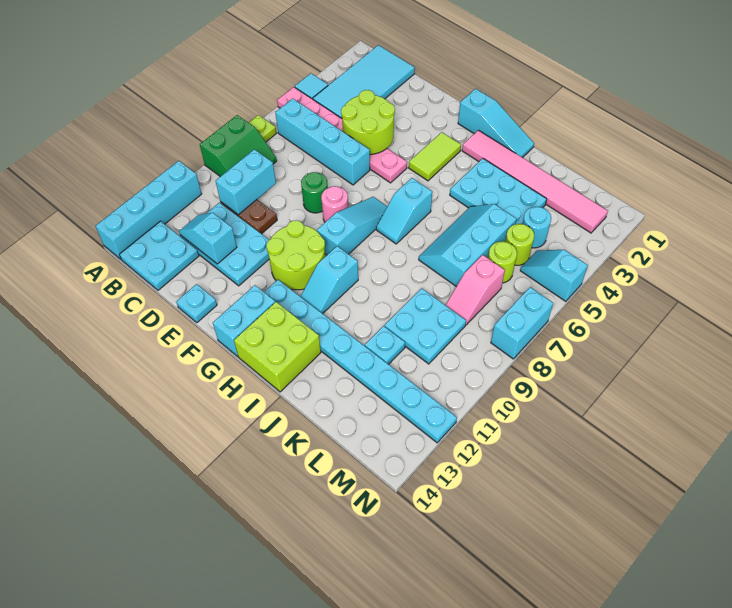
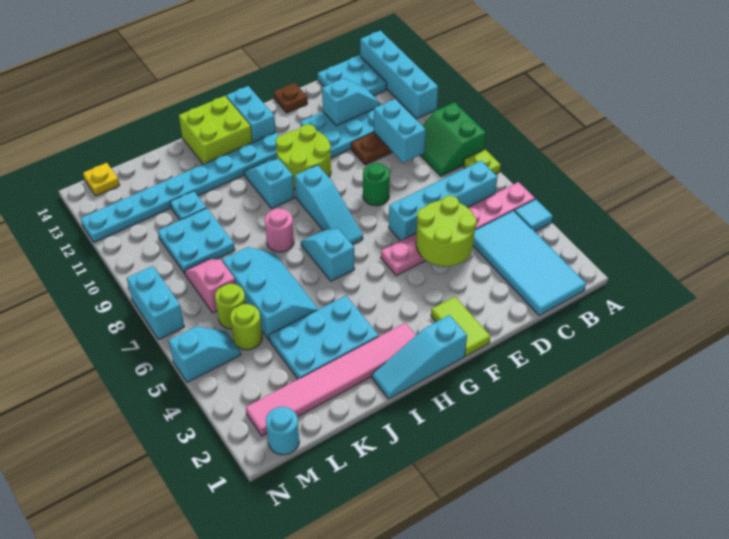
cyan 1x1 plate [176,284,217,322] -> brown 1x1 plate [274,83,308,113]
pink 1x1 round brick [321,186,348,222] -> pink 1x1 round brick moved to [265,208,294,252]
lime 1x2 tile [409,132,461,181] -> lime 1x2 tile moved to [431,297,491,356]
cyan 1x1 round brick [522,207,551,248] -> cyan 1x1 round brick moved to [266,407,299,455]
none -> yellow 1x1 plate [83,163,120,196]

